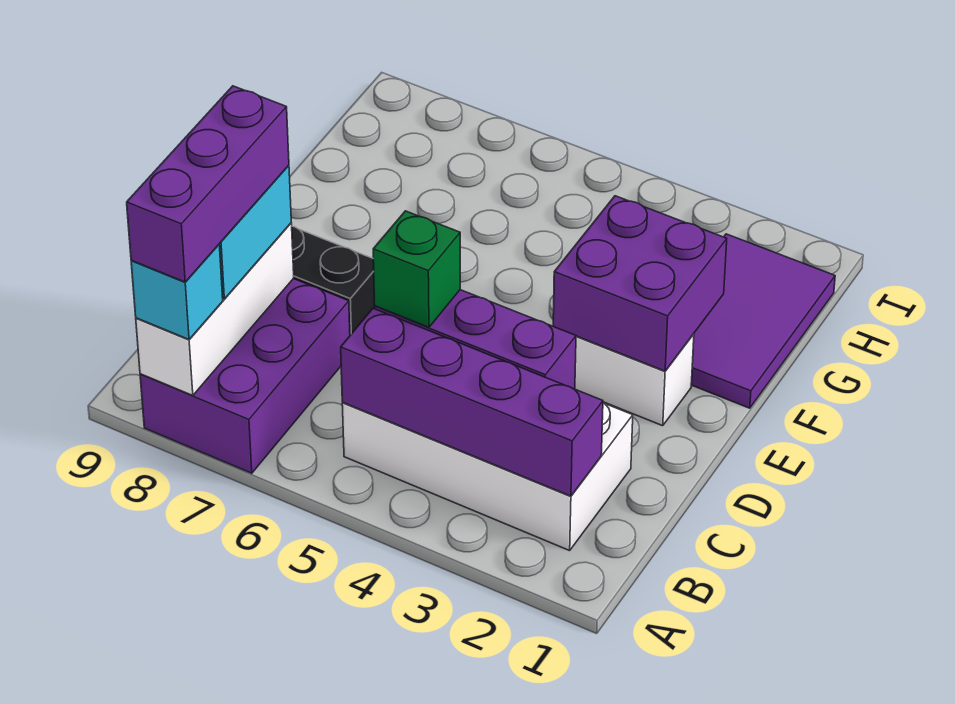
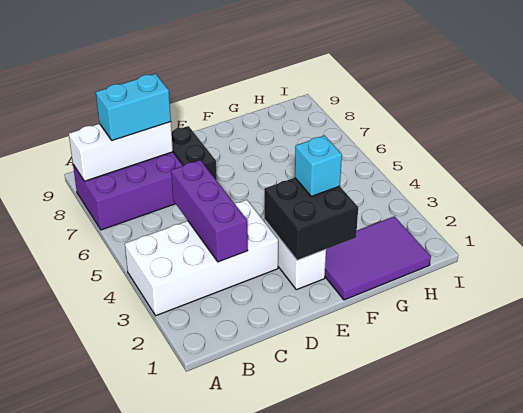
cyan 1x1 brick [131,245,223,339] -> cyan 1x1 brick moved to [295,135,342,196]
purple 1x3 brick [127,86,289,282] -> none
white 2x4 brick [342,403,633,551] -> white 2x4 brick turned to [125,200,278,316]
purple 1x4 brick [341,308,603,496] -> none
green 1x1 brick [373,211,460,327] -> none
purple 2x2 brick [553,196,727,371] -> black 2x2 brick [264,178,358,260]

